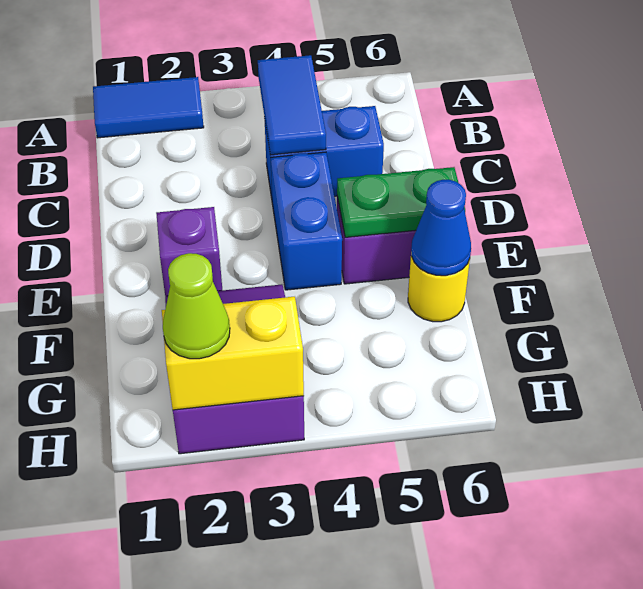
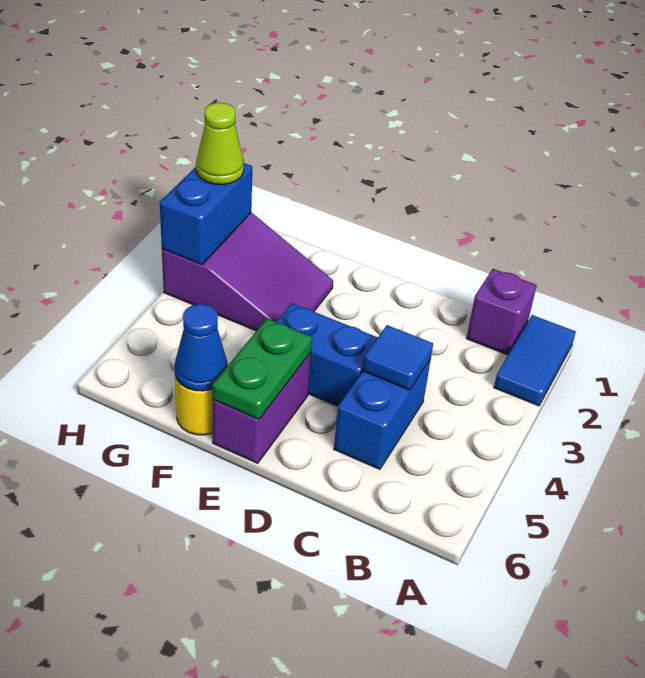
blue 1x2 tile [258,55,326,155] -> blue 1x1 tile [363,325,433,390]
purple 1x1 brick [156,207,222,296] -> purple 1x1 brick moved to [467,269,537,355]
yellow 1x2 brick [162,297,304,410] -> blue 1x2 brick [160,163,252,264]

